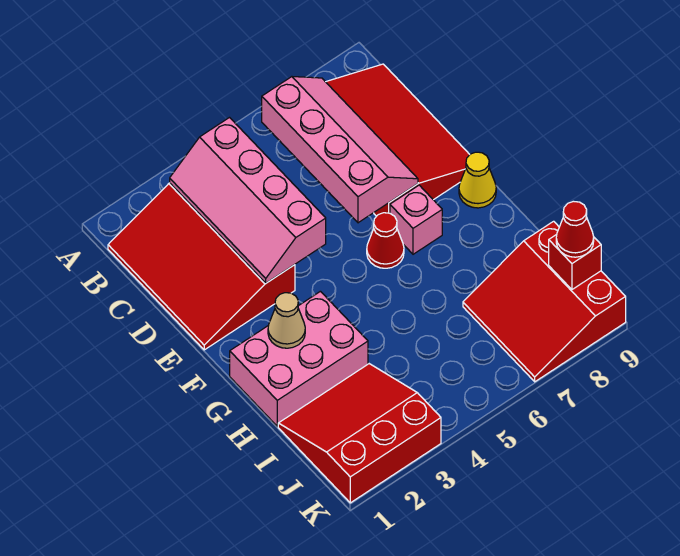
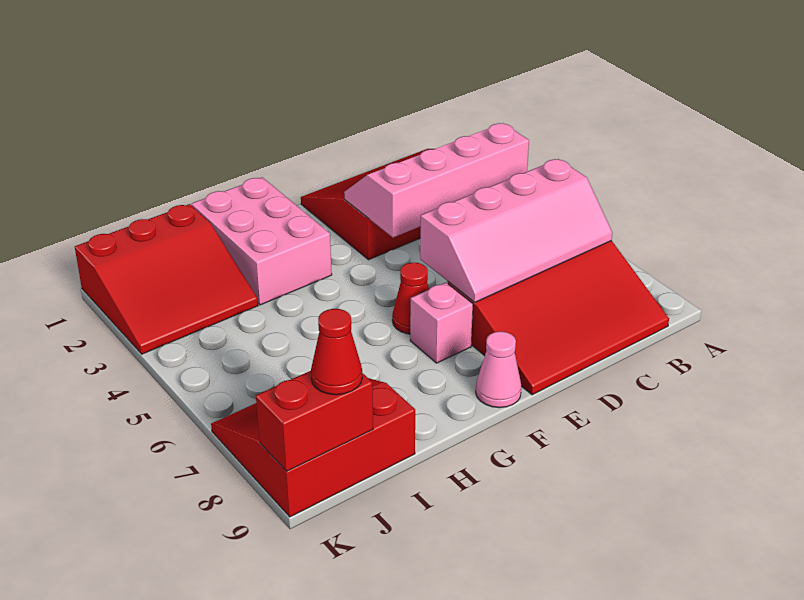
yellow 1x1 cone [459,152,496,208] -> pink 1x1 cone [476,332,521,408]
tan 1x1 cone [268,293,305,348] -> none
red 3x3 slope [278,364,441,503] -> red 3x3 slope turned to [75,204,258,354]
red 1x1 brick [549,235,601,289] -> red 1x2 brick [256,371,373,471]

